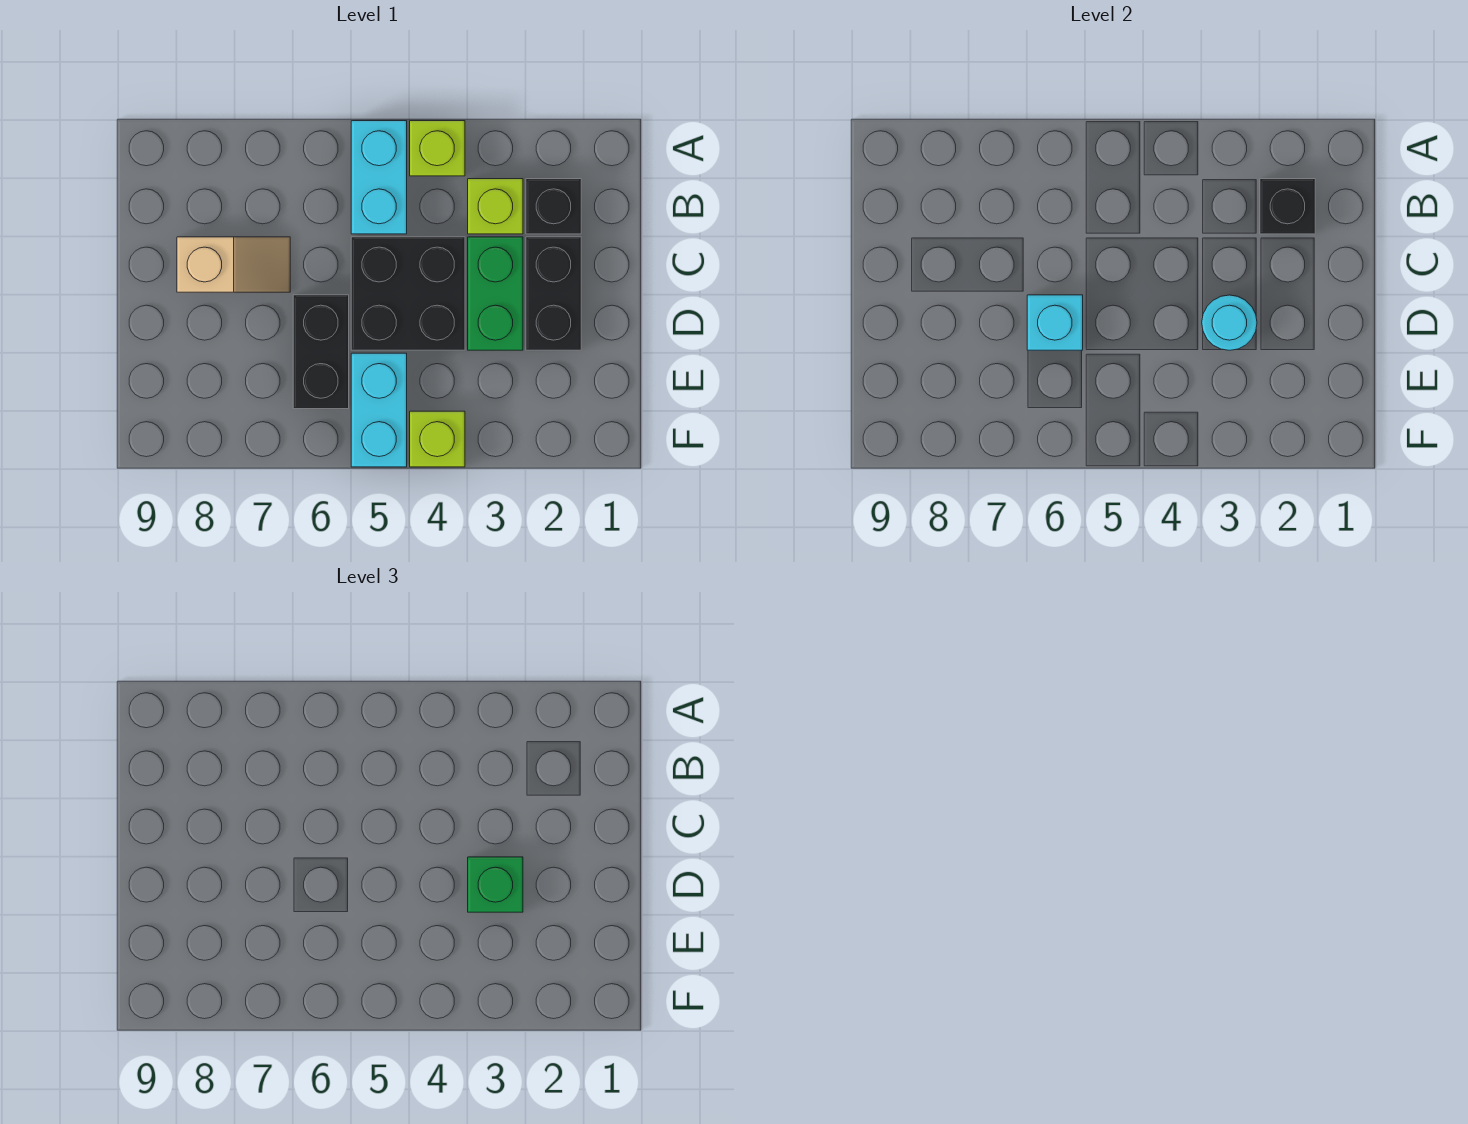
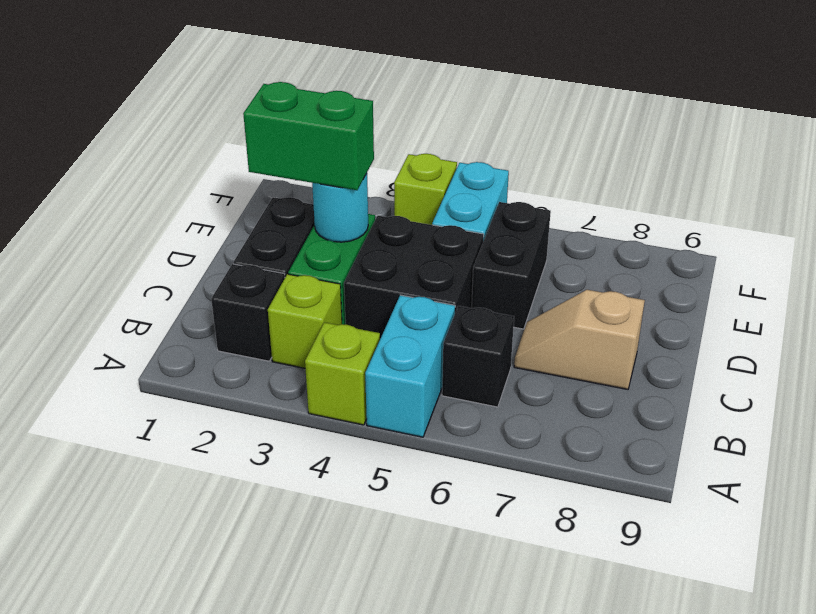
black 1x1 brick [1260,179,1315,234] -> black 1x1 brick moved to [442,306,514,407]
green 1x1 brick [468,857,523,912] -> green 1x2 brick [243,82,374,190]
cyan 1x1 brick [1027,295,1083,350] -> none

